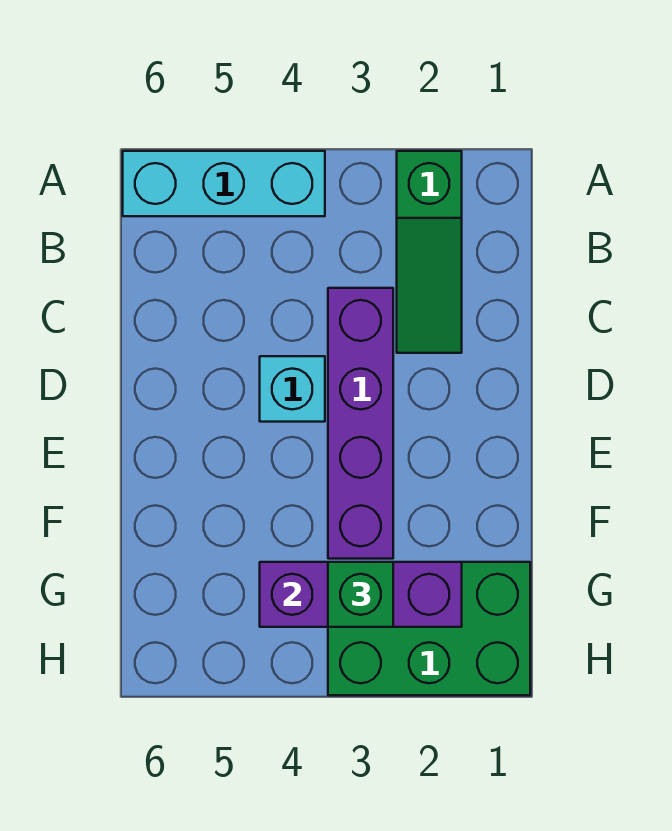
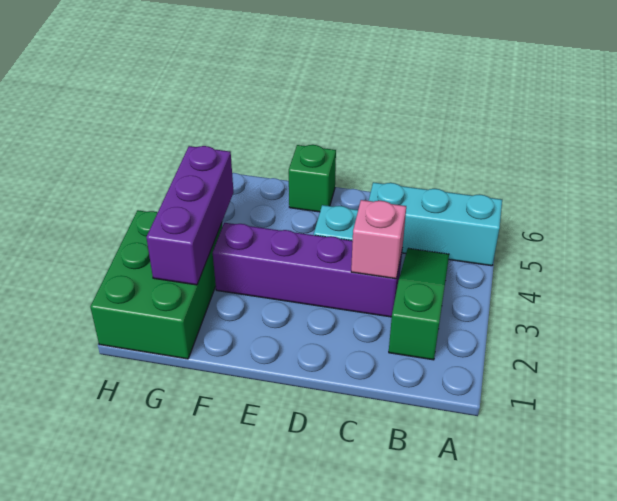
green 1x3 slope [397,151,462,353] -> green 1x3 slope turned to [389,248,449,360]
cyan 1x3 brick [123,151,325,216] -> cyan 1x3 brick turned to [369,182,502,266]
none -> pink 1x1 brick [351,200,406,279]
green 1x1 brick [328,562,393,627] -> green 1x1 brick moved to [289,145,336,212]

